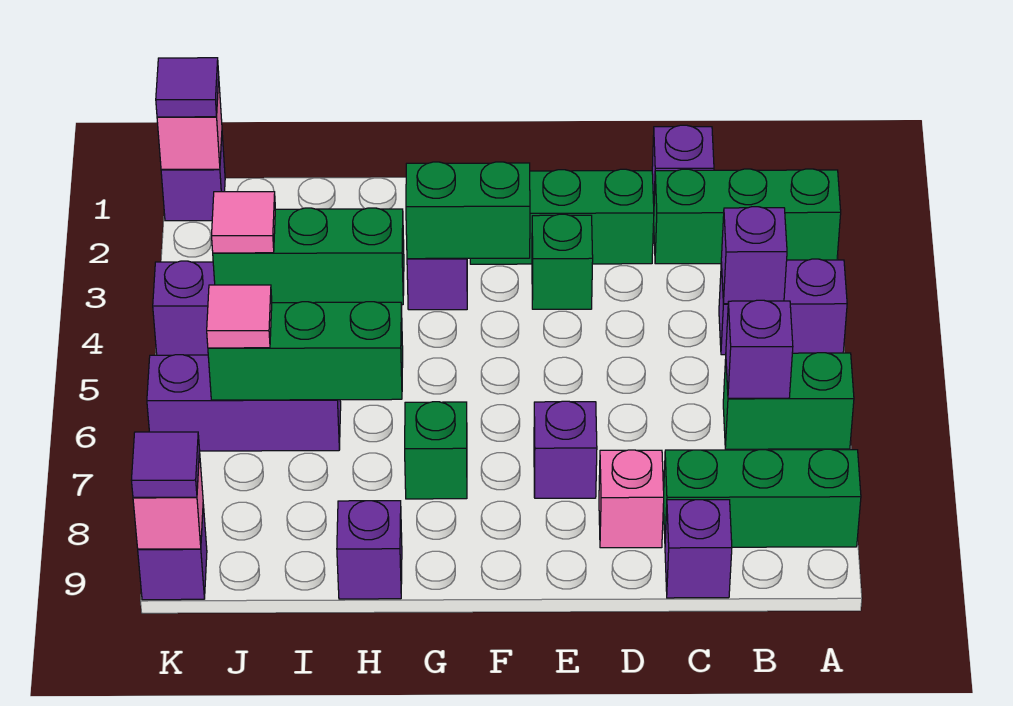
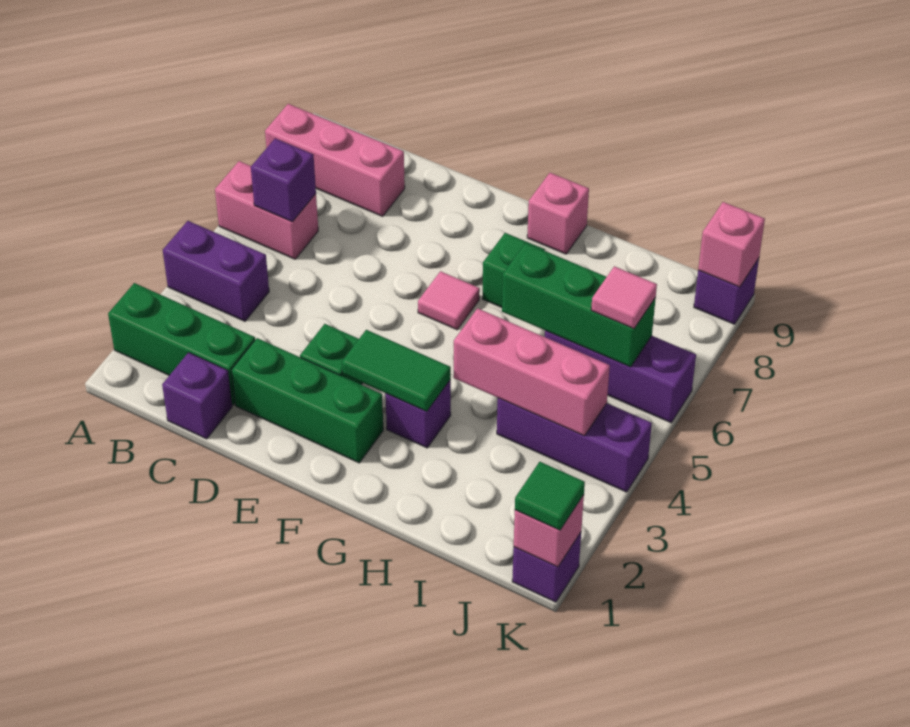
green 1x2 brick [723,353,854,449] -> pink 1x2 brick [215,161,318,259]
green 1x3 brick [663,449,861,547] -> pink 1x3 brick [265,104,405,216]
purple 1x1 brick [721,207,787,304] -> none
purple 1x1 brick [665,500,732,598] -> none
pink 1x1 brick [599,450,664,548] -> pink 1x1 brick moved to [527,173,589,254]
purple 1x1 brick [534,401,597,498] -> none
green 1x2 brick [406,162,530,259] -> green 1x2 tile [342,330,451,411]
green 1x3 brick [213,208,404,305] -> pink 1x3 brick [454,308,610,436]
purple 1x1 brick [337,501,402,599] -> none
pink 1x1 tile [212,192,275,253] -> pink 1x1 tile moved to [418,271,480,330]
purple 1x1 tile [156,58,219,117] -> green 1x1 tile [515,462,585,530]
purple 1x1 tile [131,432,199,497] -> none

